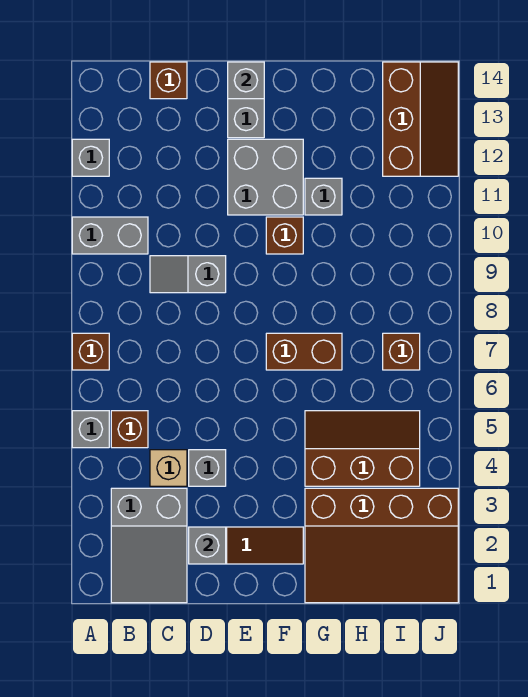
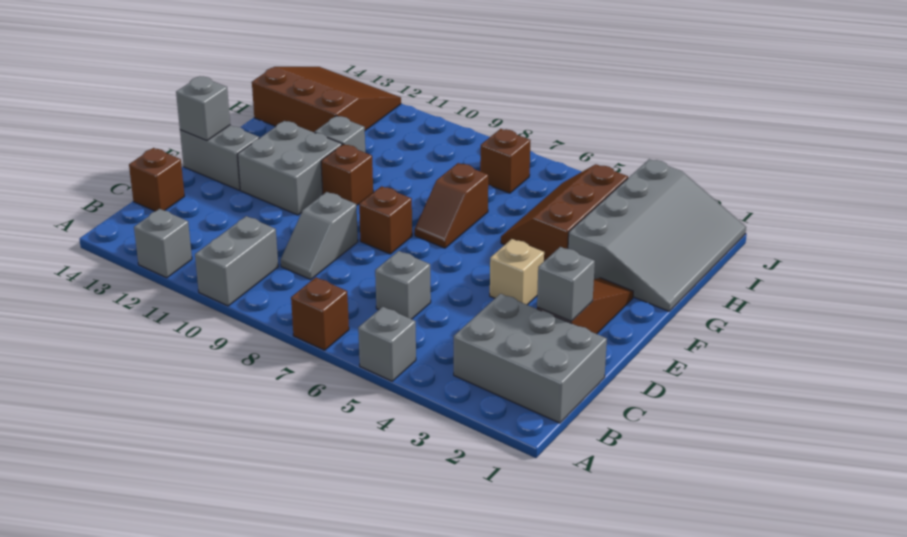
grey 2x3 slope [111,488,187,603] -> grey 2x3 brick [454,294,607,423]
brown 1x1 brick [111,411,148,448] -> brown 1x1 brick moved to [359,186,412,254]
tan 1x1 brick [150,450,187,486] -> tan 1x1 brick moved to [490,239,544,305]
grey 1x1 brick [189,450,226,486] -> grey 1x1 brick moved to [375,251,431,319]
brown 1x2 brick [266,333,342,370] -> brown 1x2 slope [415,163,488,248]
brown 3x4 slope [305,488,458,603] -> grey 3x4 slope [568,159,746,311]
brown 2x3 slope [383,62,458,176] -> brown 3x3 slope [252,67,401,133]

